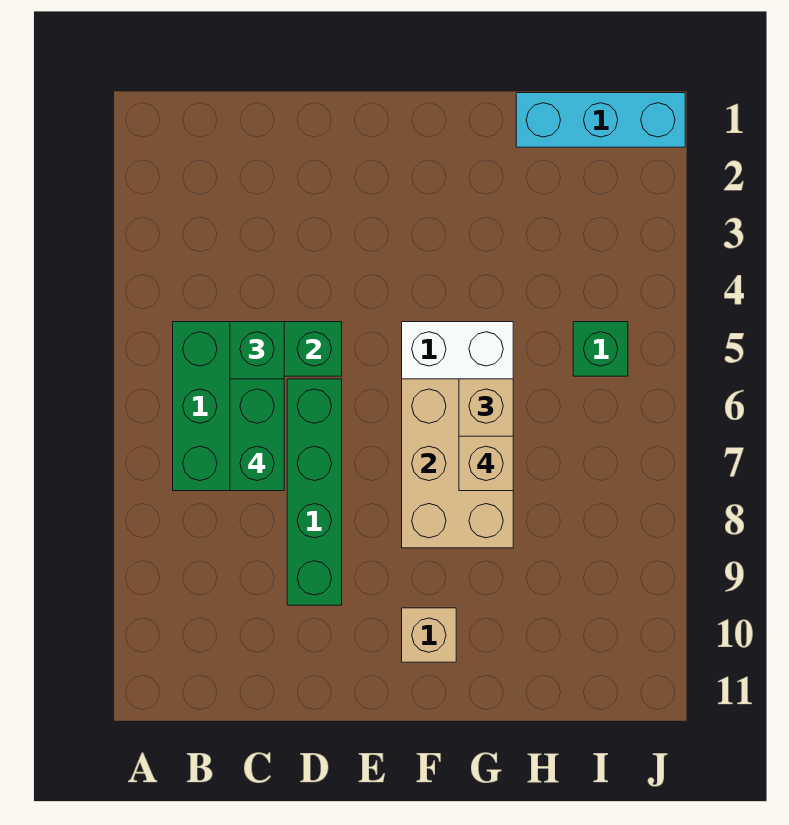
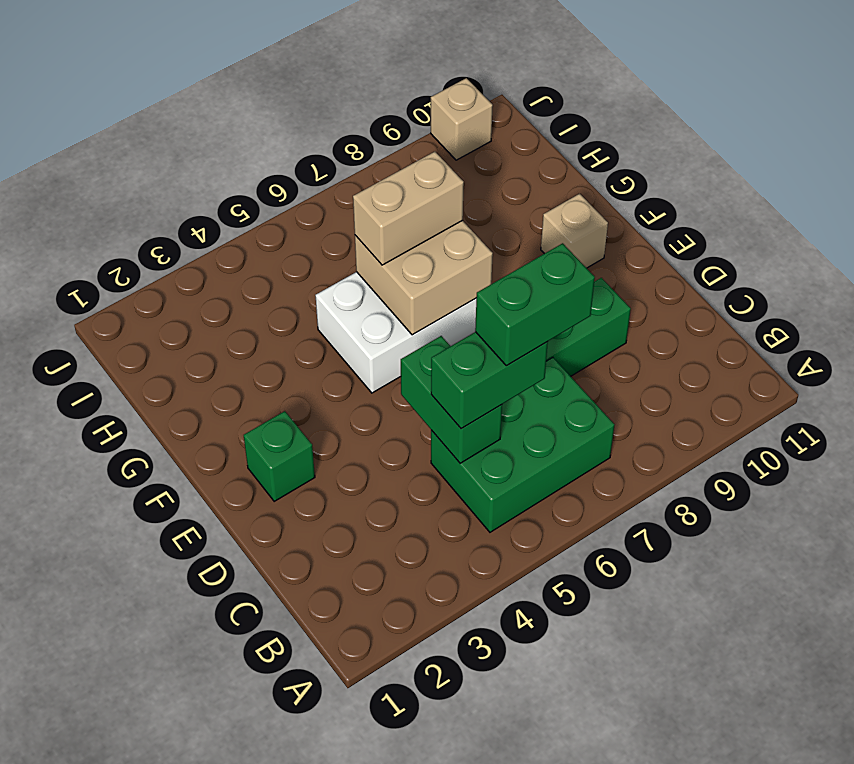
tan 2x3 brick [402,379,513,548] -> tan 2x2 brick [355,220,493,335]
tan 1x1 brick [459,436,513,491] -> tan 1x1 brick moved to [431,78,493,160]
cyan 1x3 brick [516,93,685,147] -> none
green 1x1 brick [573,322,628,376] -> green 1x1 brick moved to [244,411,315,501]

